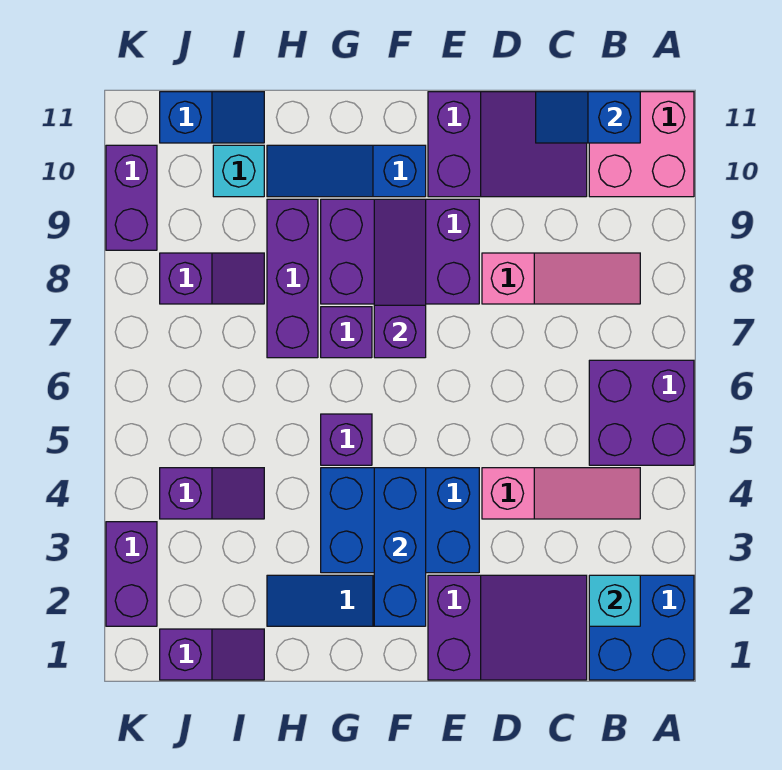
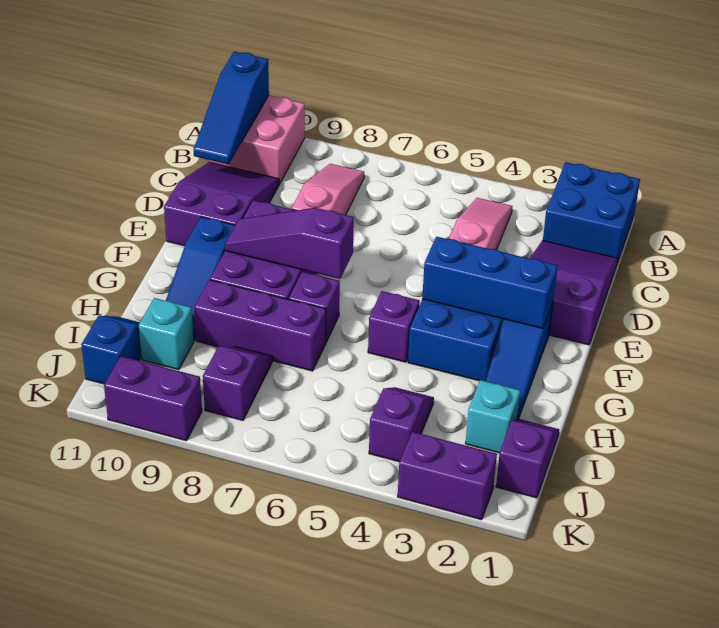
purple 2x2 brick [589,360,694,465] -> none
cyan 1x1 brick [589,575,640,626] -> cyan 1x1 brick moved to [466,380,520,453]
blue 1x2 slope [536,92,640,143] -> blue 1x3 slope [194,52,269,164]

